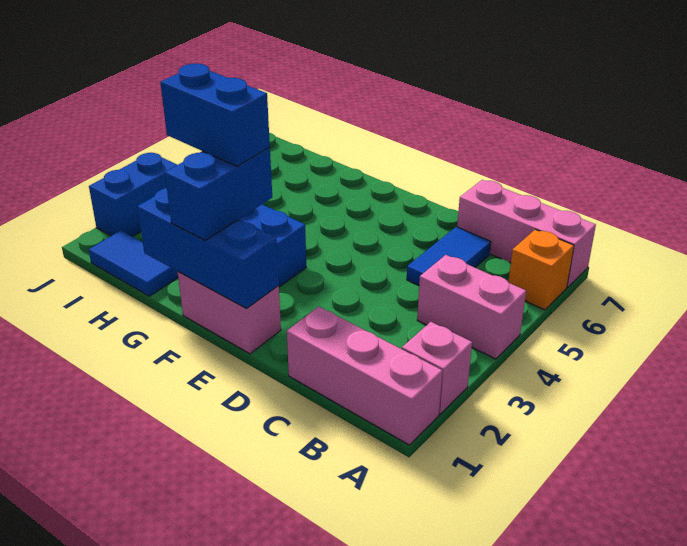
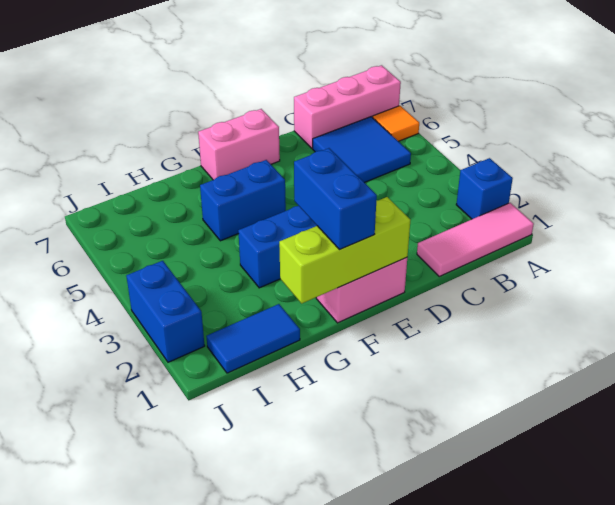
pink 1x3 brick [287,306,442,445] -> pink 1x3 tile [417,203,534,276]
pink 1x1 brick [402,322,472,414] -> blue 1x1 brick [456,158,513,219]
pink 1x2 brick [417,255,526,359] -> pink 1x2 brick moved to [198,109,280,180]
orange 1x1 brick [508,229,574,310] -> orange 1x1 tile [373,106,419,141]
blue 1x2 tile [407,227,491,285] -> blue 2x2 tile [313,117,411,183]
blue 1x3 brick [137,188,279,308] -> lime 1x3 brick [279,197,410,303]
blue 1x2 brick [160,63,270,166] -> blue 1x2 brick moved to [200,160,286,241]

